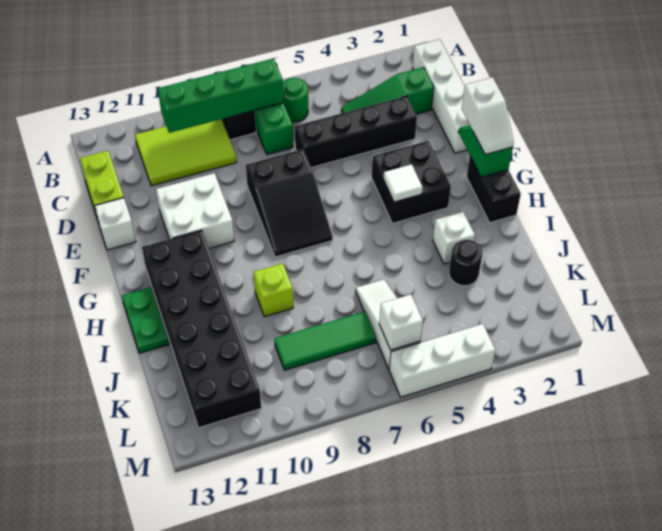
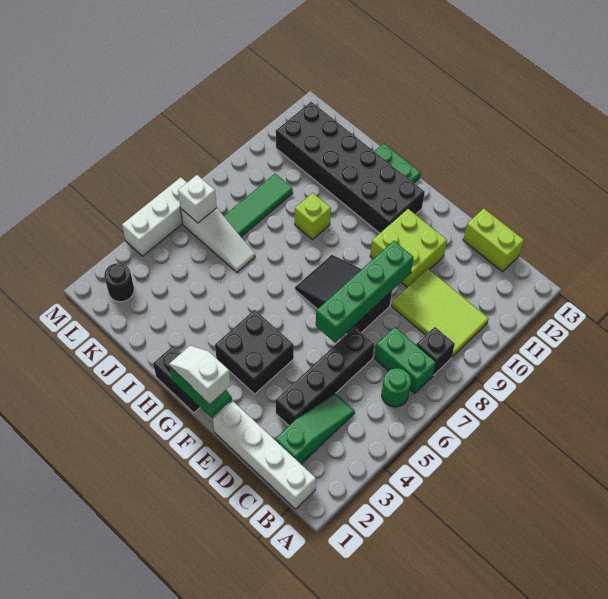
green 1x4 brick [158,59,283,133] -> green 1x4 brick moved to [316,241,414,343]
lime 2x3 tile [135,119,237,186] -> lime 2x3 tile turned to [392,269,489,357]
white 2x2 brick [156,173,234,248] -> lime 2x2 brick [370,209,447,287]
white 1x1 brick [95,198,136,250] -> none
white 1x1 tile [383,164,423,202] -> none
white 1x1 brick [433,212,475,264] -> none
black 1x1 round brick [449,240,483,286] -> black 1x1 round brick moved to [104,263,134,302]

